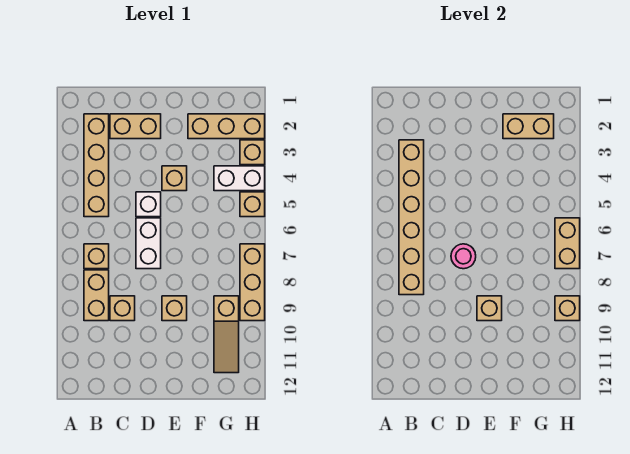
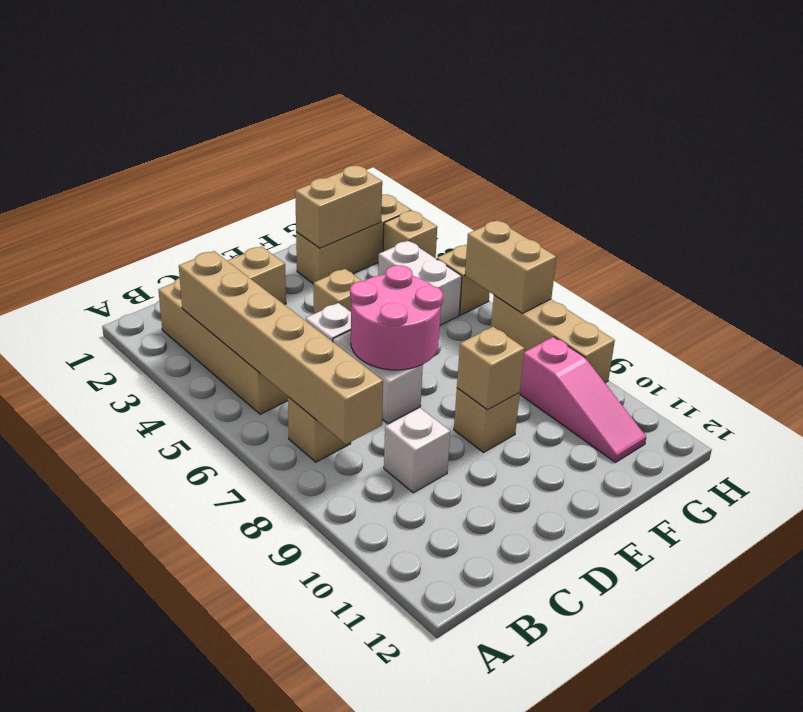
tan 1x2 brick [84,270,109,321] -> none
tan 1x1 brick [110,296,135,321] -> white 1x1 brick [384,408,450,493]
pink 1x1 round brick [451,244,476,269] -> pink 2x2 round brick [350,265,443,370]
white 1x2 brick [214,166,265,191] -> white 1x2 brick turned to [378,241,462,325]
tan 1x3 slope [214,296,239,373] -> pink 1x3 slope [520,337,646,462]
tan 1x1 brick [555,296,580,321] -> none

